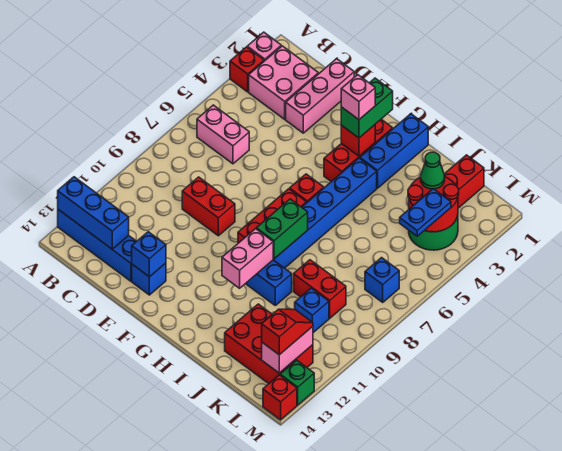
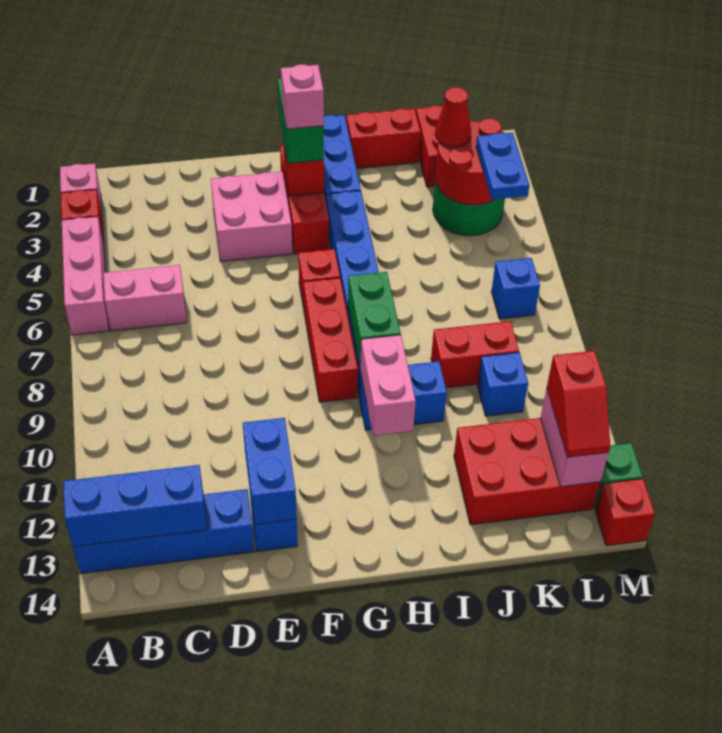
pink 2x2 brick [249,46,318,119] -> pink 2x2 brick moved to [211,172,292,261]
pink 1x3 brick [286,59,354,133] -> pink 1x3 brick moved to [62,216,109,335]
red 1x2 brick [182,177,235,236] -> red 1x2 brick moved to [346,109,421,168]
blue 1x1 brick [132,232,166,277] -> blue 1x2 brick [243,418,297,525]
green 1x1 cone [421,152,445,189] -> red 1x1 cone [435,87,471,147]
red 1x2 slope [262,309,313,355] -> red 1x2 slope turned to [547,351,610,457]

